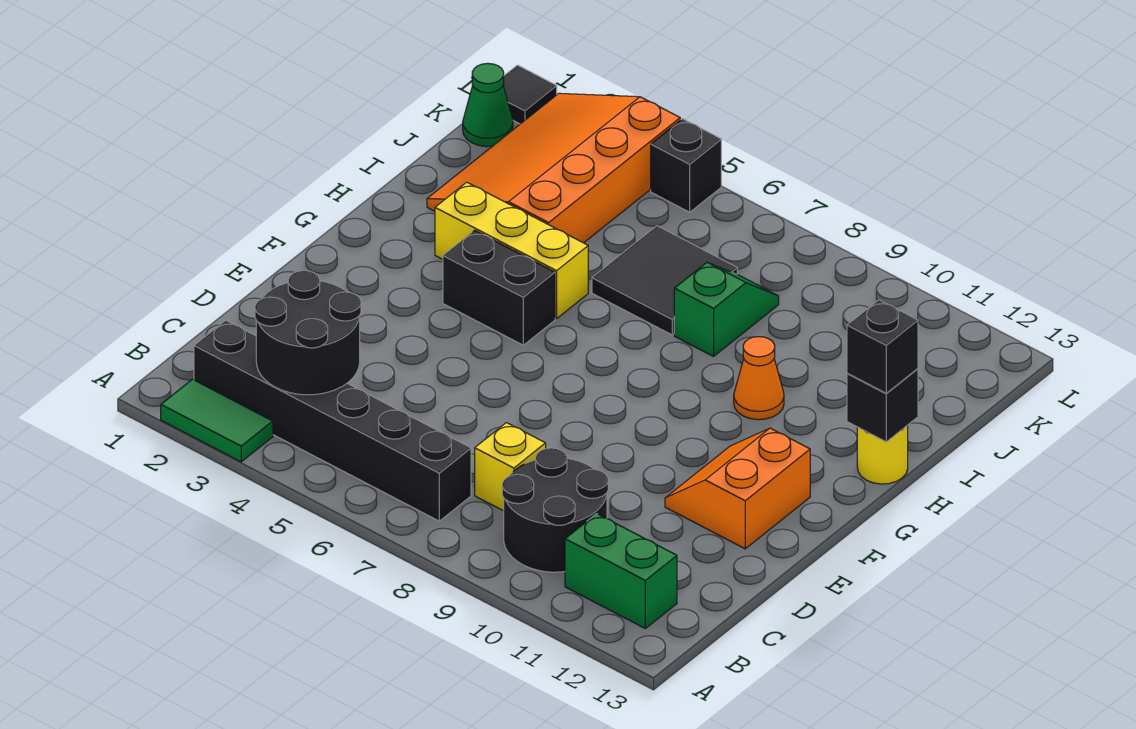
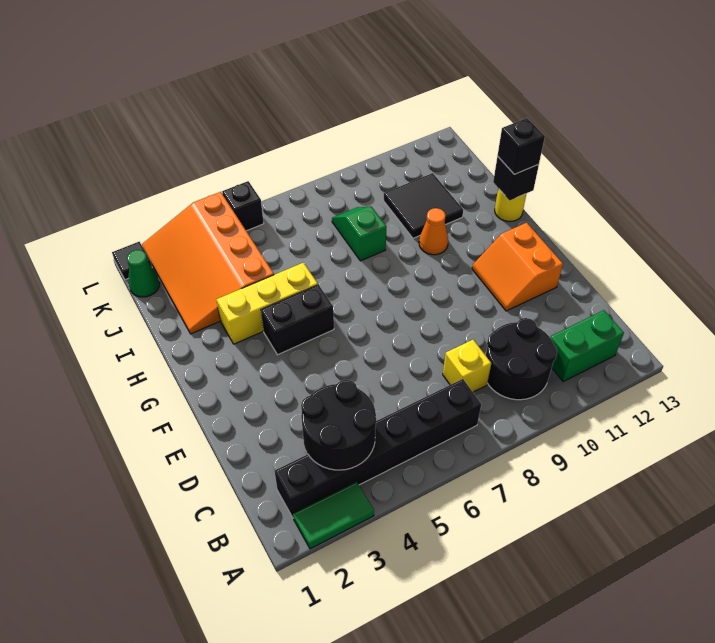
black 2x2 tile [592,226,737,335] -> black 2x2 tile moved to [384,173,463,238]

